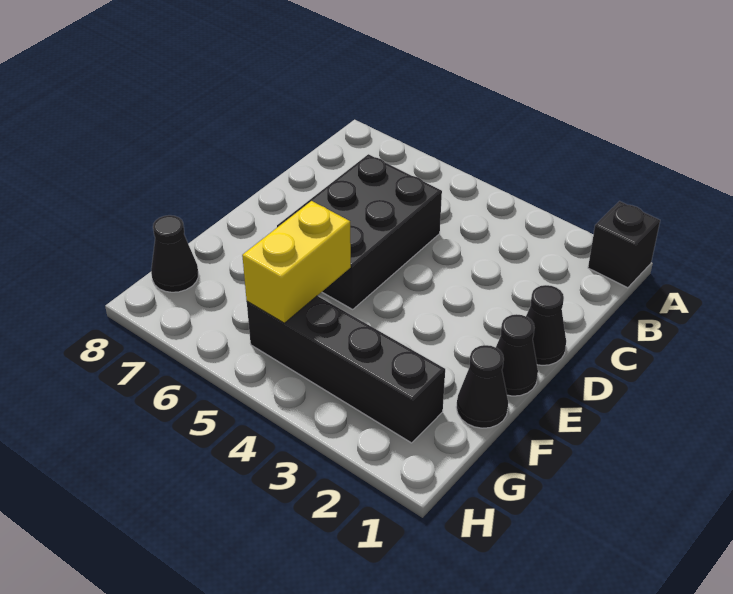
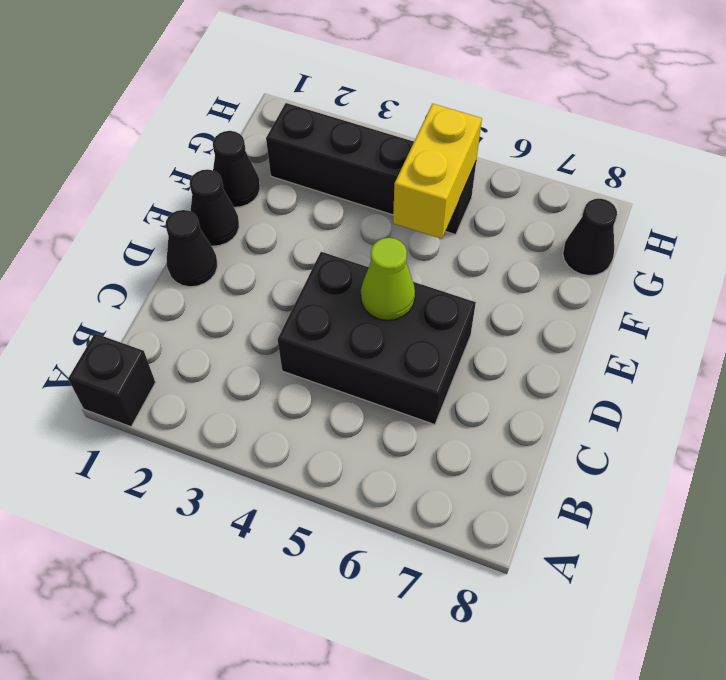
black 2x3 brick [277,154,442,309] -> black 2x3 brick turned to [278,252,476,425]
none -> lime 1x1 cone [361,238,415,320]

